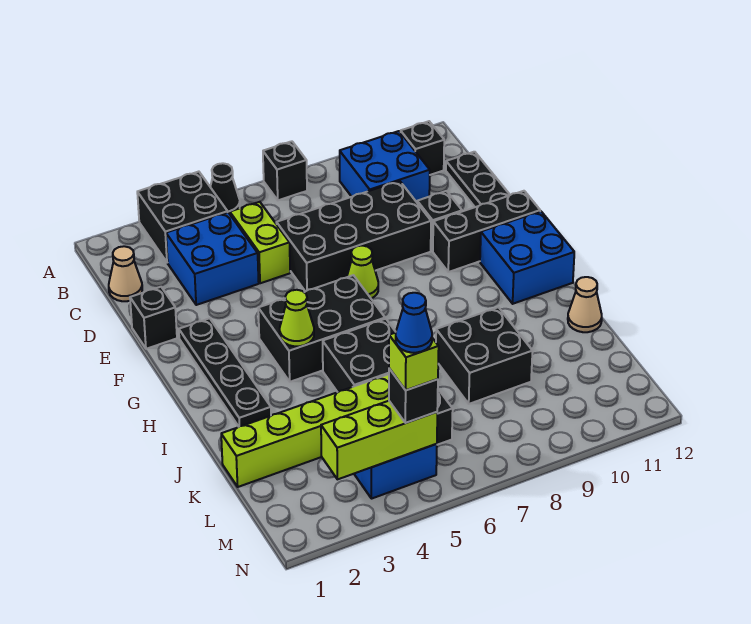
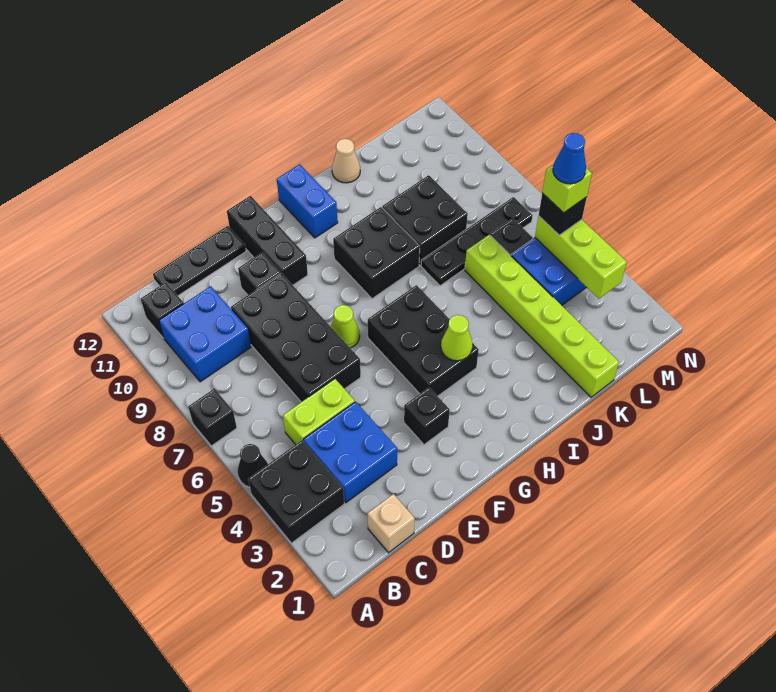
tan 1x1 cone [109,246,142,301] -> tan 1x1 brick [367,494,415,553]
black 1x1 brick [130,287,177,349] -> black 1x1 brick moved to [404,388,450,445]
black 1x4 plate [179,318,271,427] -> black 1x4 plate moved to [421,197,533,286]
blue 2x2 brick [480,211,574,304] -> blue 1x2 brick [277,164,338,238]
black 2x2 brick [323,319,396,392] -> black 2x2 brick moved to [333,207,420,299]

